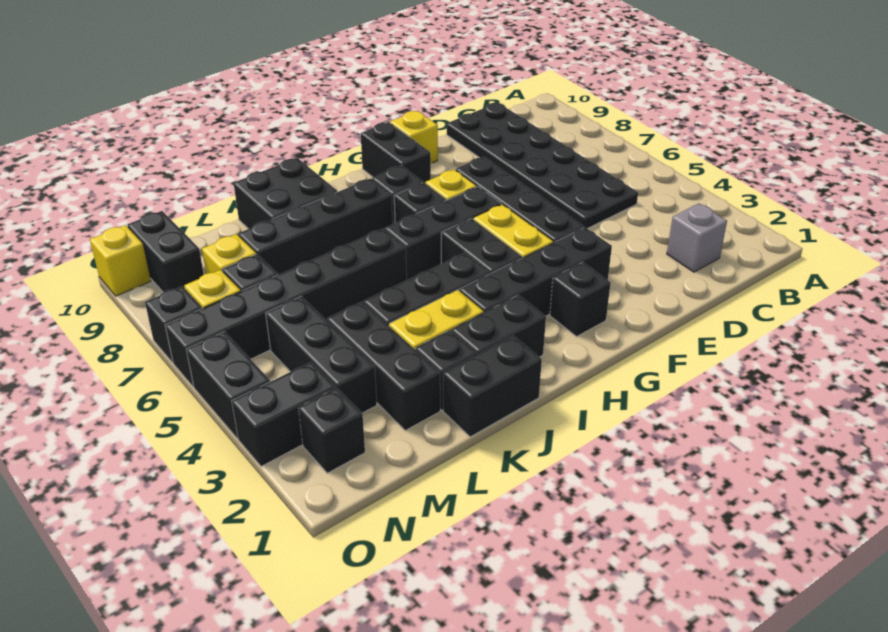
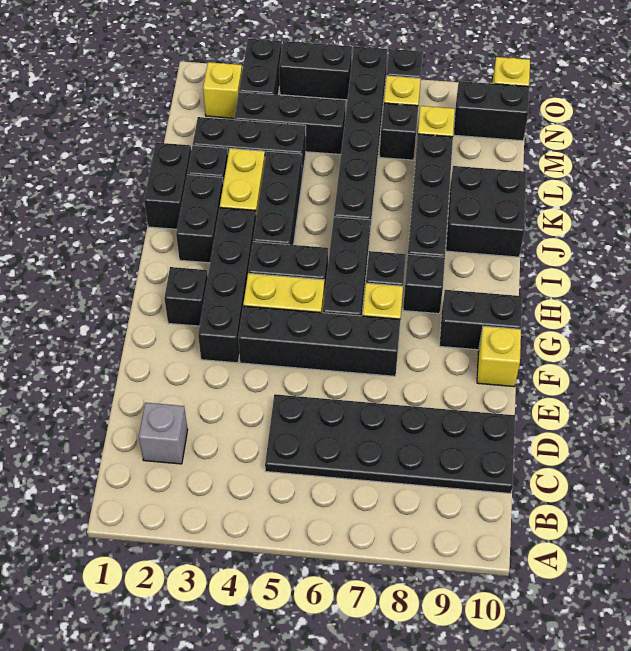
black 1x1 brick [298,388,365,473] -> yellow 1x1 brick [203,62,242,118]

